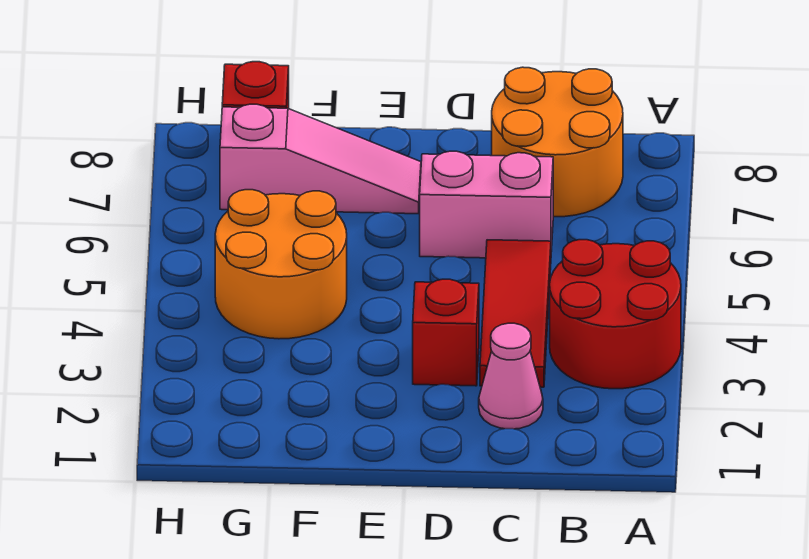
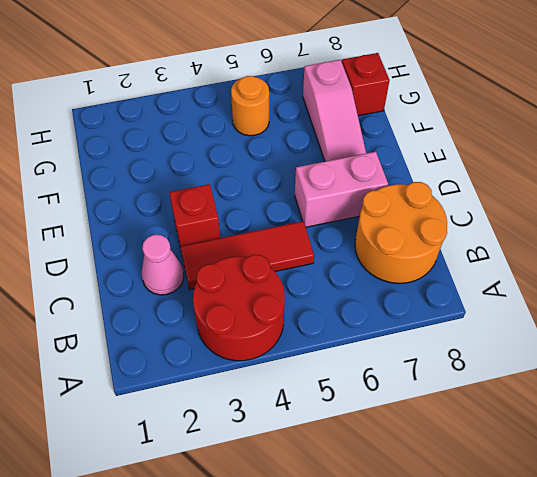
pink 1x2 brick [420,151,553,258] -> pink 1x2 brick turned to [295,152,388,227]
orange 2x2 round brick [215,190,347,339] -> orange 1x1 round brick [231,76,269,136]

